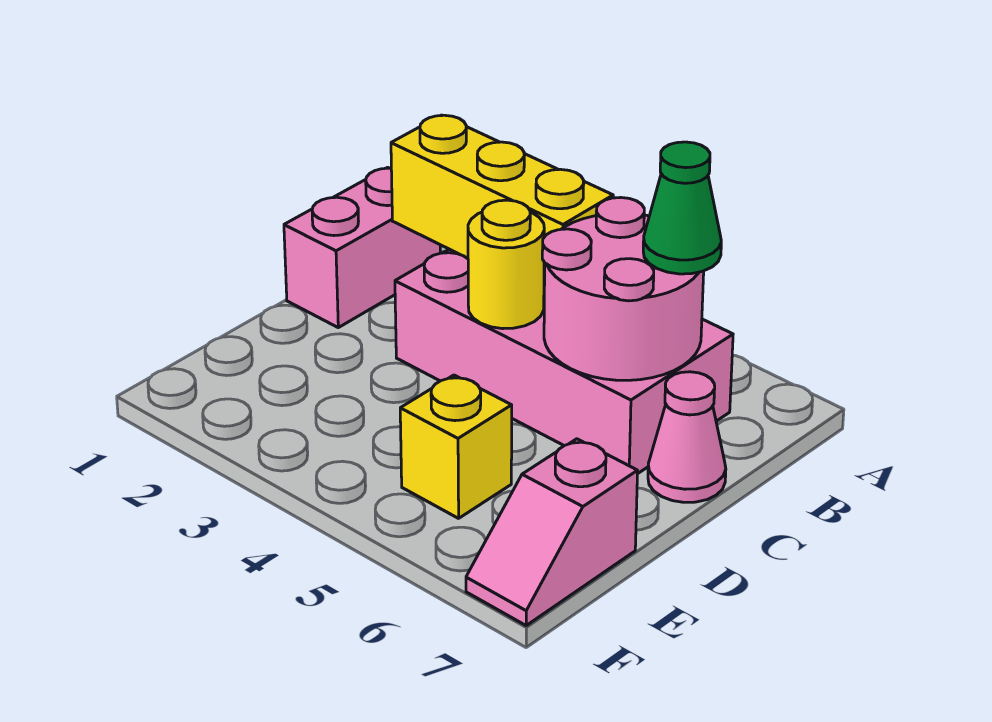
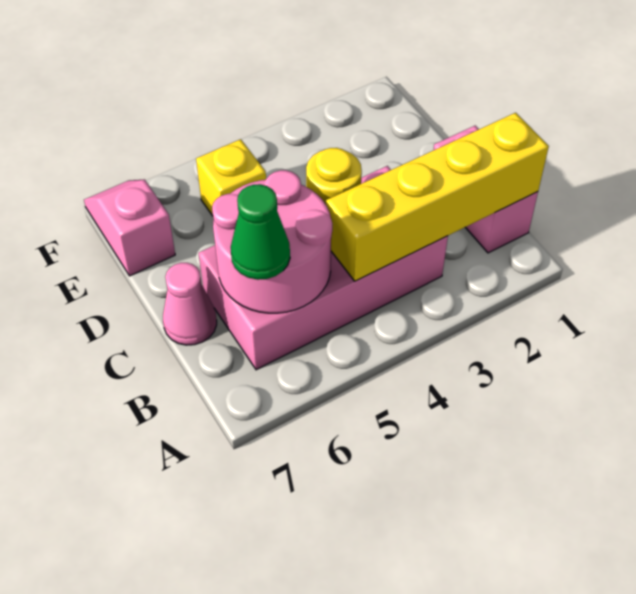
yellow 1x3 brick [391,115,613,286] -> yellow 1x4 brick [326,113,549,281]

